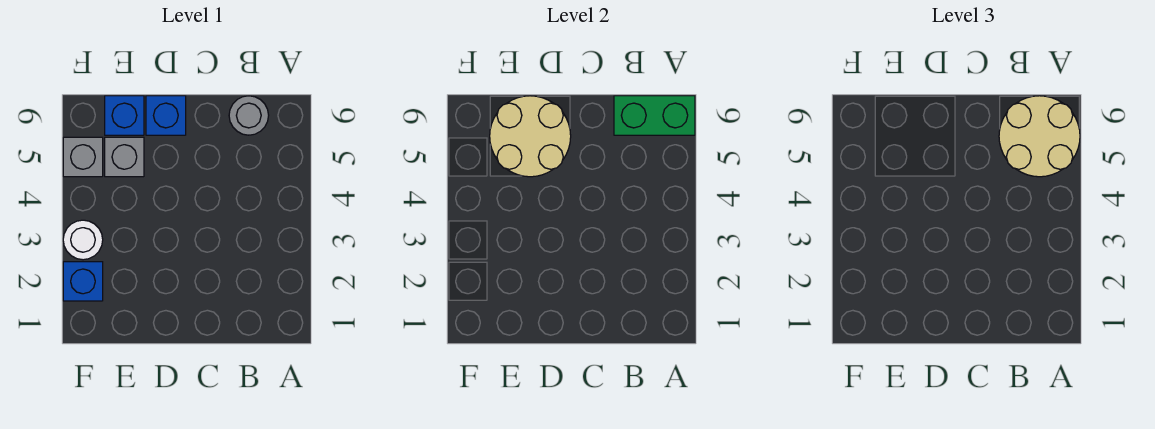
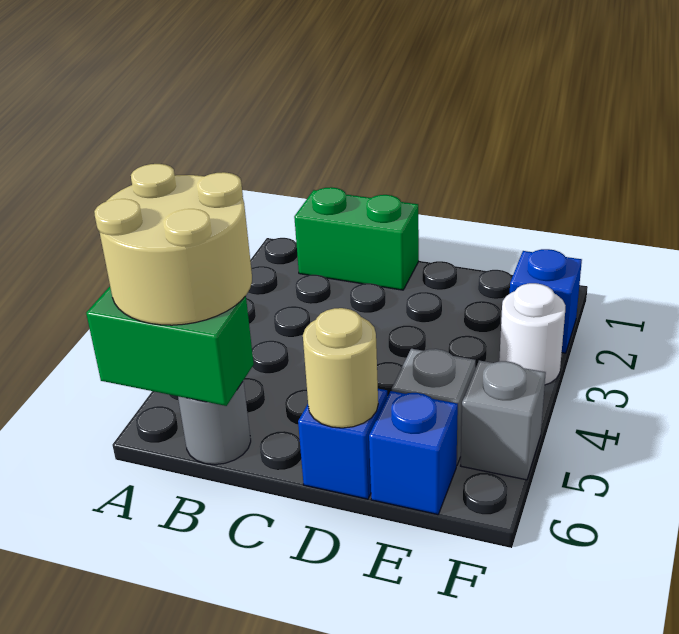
none -> green 1x2 brick [294,187,419,290]
tan 2x2 round brick [490,96,571,177] -> tan 1x1 round brick [303,308,378,428]

